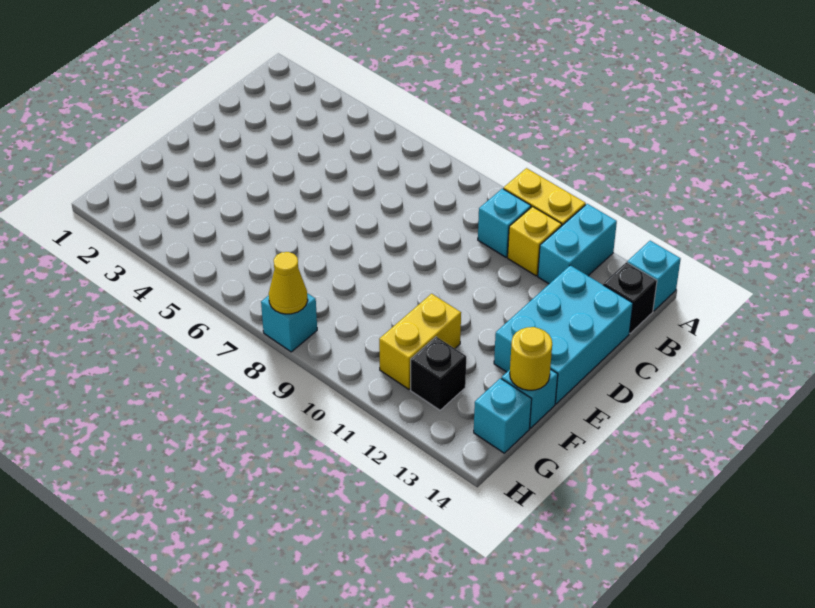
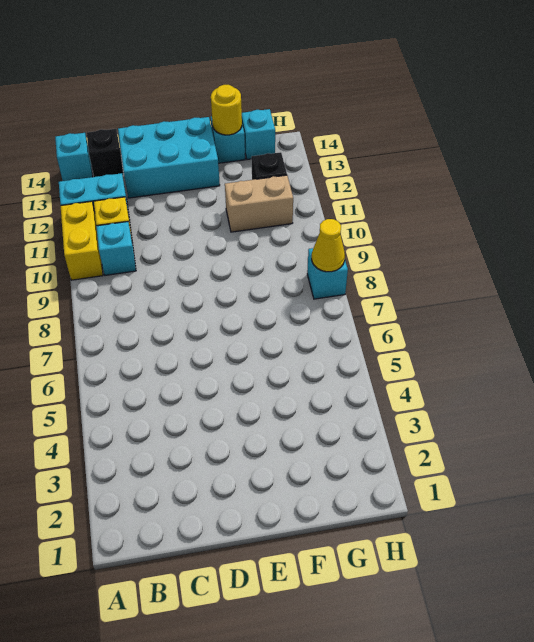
yellow 1x2 brick [379,294,461,389] -> tan 1x2 brick [225,175,293,232]

